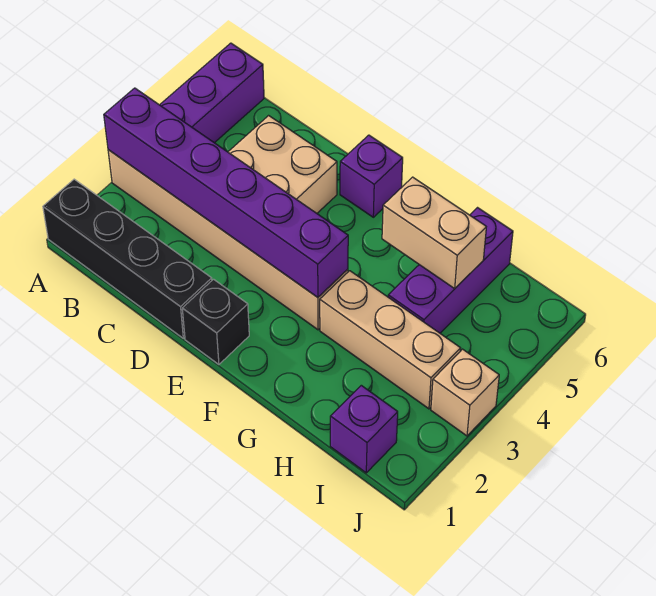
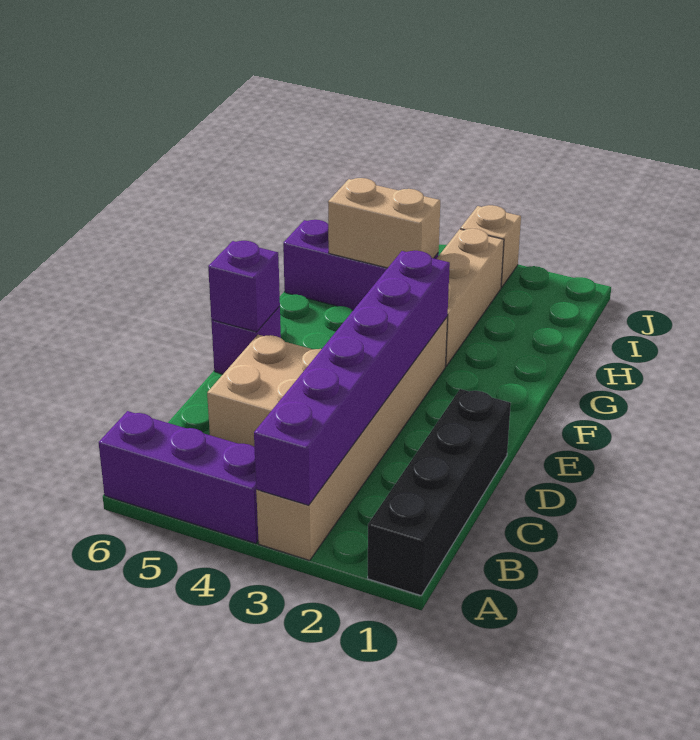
black 1x1 brick [182,279,249,364] -> none
tan 1x2 brick [382,177,486,289] -> tan 1x2 brick turned to [328,178,440,268]
purple 1x1 brick [330,385,398,473] -> purple 1x1 brick moved to [208,241,280,332]

